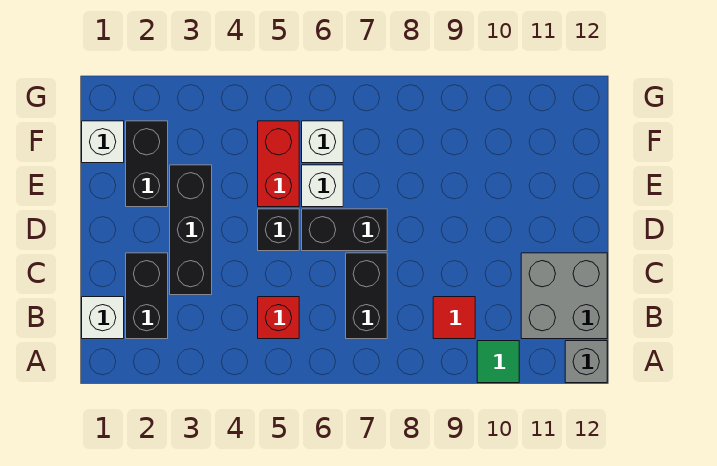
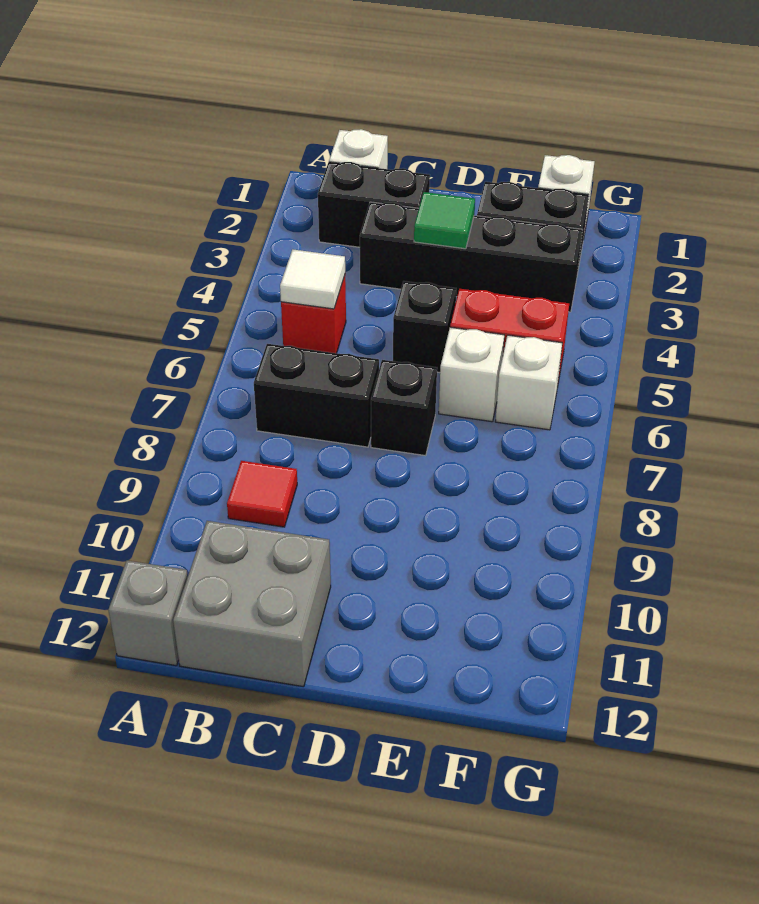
green 1x1 tile [477,341,519,383] -> green 1x1 tile moved to [414,192,475,249]
none -> white 1x1 tile [280,249,345,309]
black 1x3 brick [170,165,212,295] -> black 1x4 brick [360,202,583,312]
black 1x2 brick [302,209,387,251] -> black 1x1 brick [371,360,437,456]

